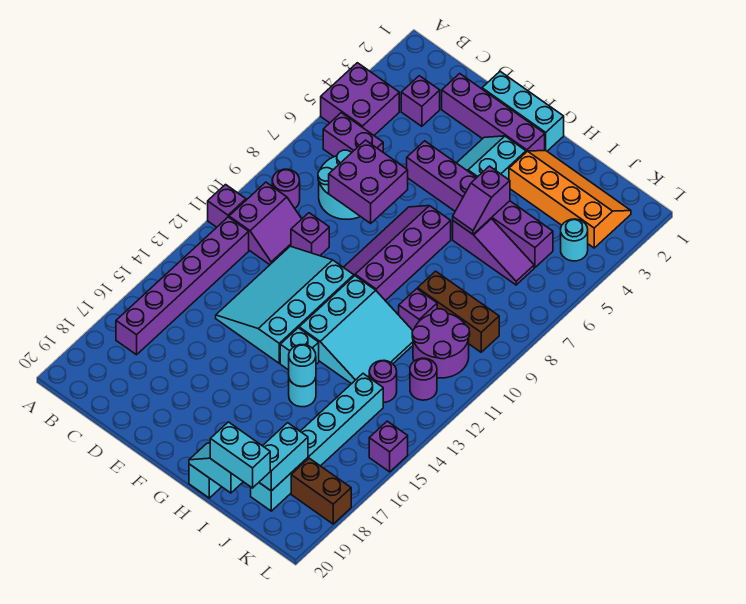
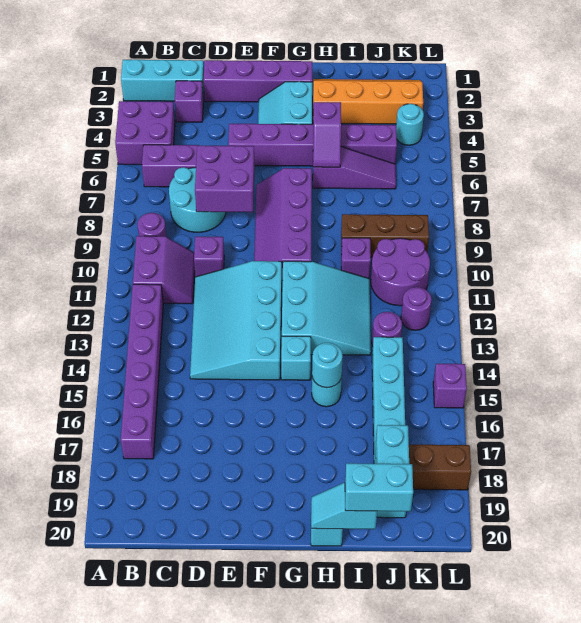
purple 1x1 brick [208,185,246,227] -> none
cyan 1x3 brick [482,71,564,151] -> cyan 1x3 brick moved to [121,59,204,101]

